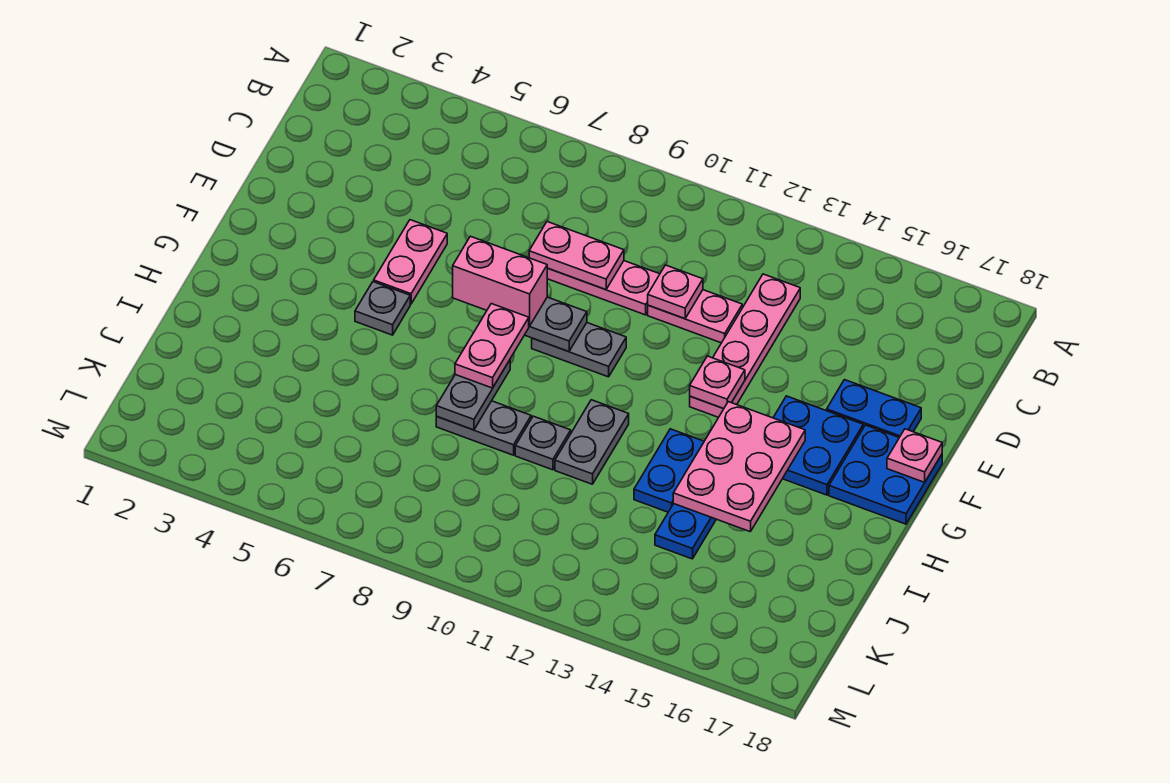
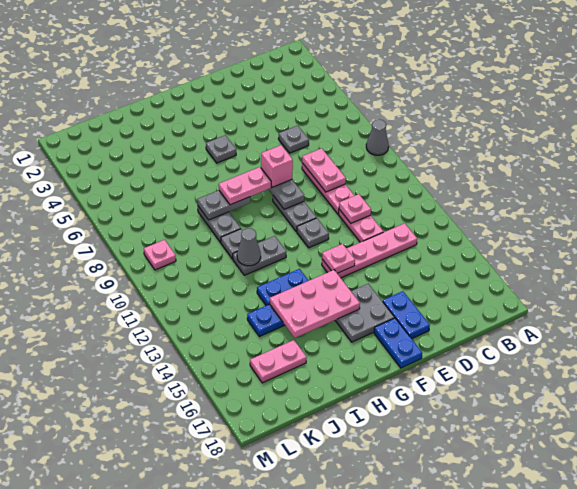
none -> grey 1x1 cone [366,119,389,155]
none -> grey 1x1 plate [278,126,309,153]
pink 1x2 plate [374,220,447,304] -> pink 1x2 plate moved to [250,340,307,383]
pink 1x2 brick [453,236,547,326] -> pink 1x1 brick [261,145,293,187]
none -> grey 1x1 plate [297,218,329,248]
blue 2x2 plate [773,396,863,495] -> grey 2x2 plate [335,284,395,342]
blue 2x2 plate [829,425,942,524] -> blue 1x2 plate [374,318,422,368]
pink 1x1 plate [887,429,942,482] -> pink 1x1 plate moved to [144,240,176,270]
none -> grey 1x1 cone [237,228,261,266]

